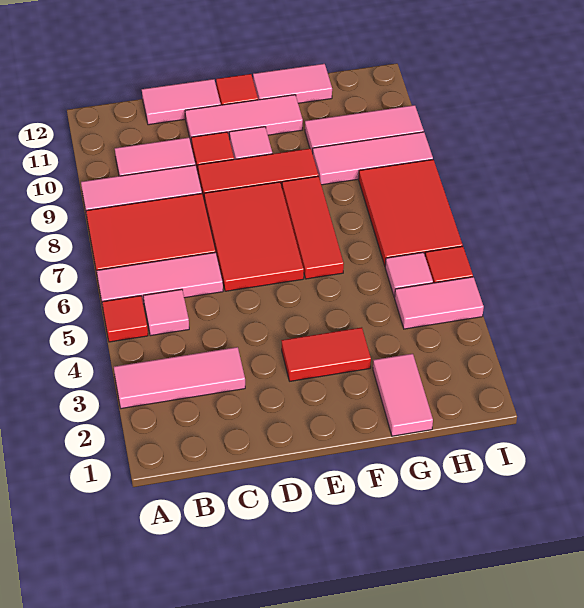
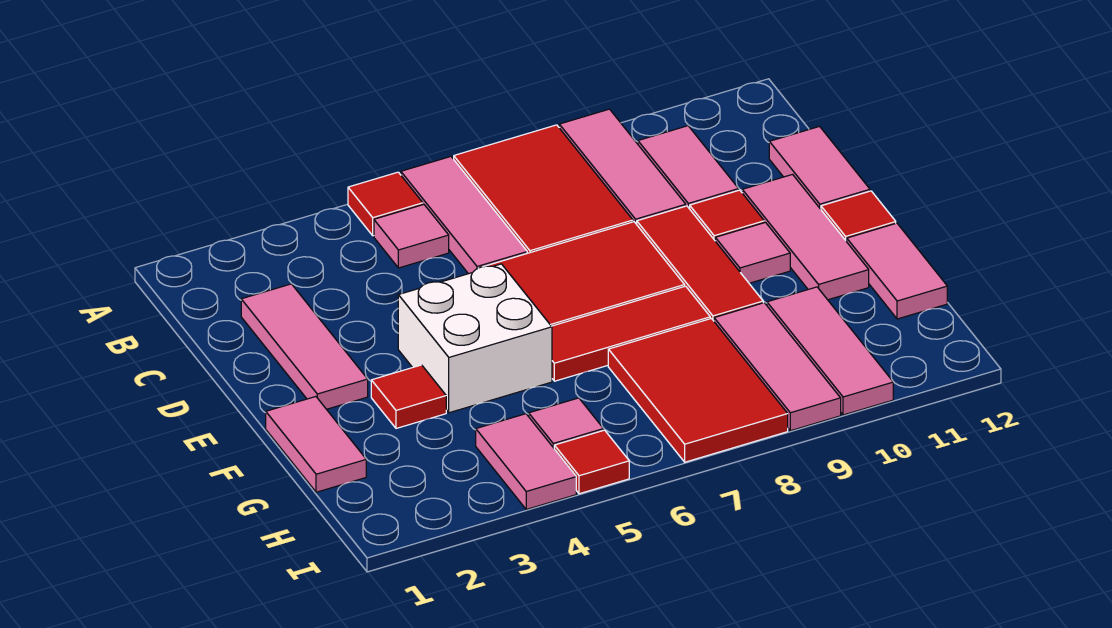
pink 1x3 tile [114,347,245,409] -> pink 1x3 tile moved to [241,284,368,409]
red 1x2 tile [281,327,371,381] -> red 1x1 tile [371,365,446,428]
none -> white 2x2 brick [398,264,552,413]
pink 1x2 tile [373,354,433,436] -> pink 1x2 tile turned to [266,397,366,492]
red 2x3 tile [359,160,463,266] -> red 2x3 tile turned to [608,319,788,462]

